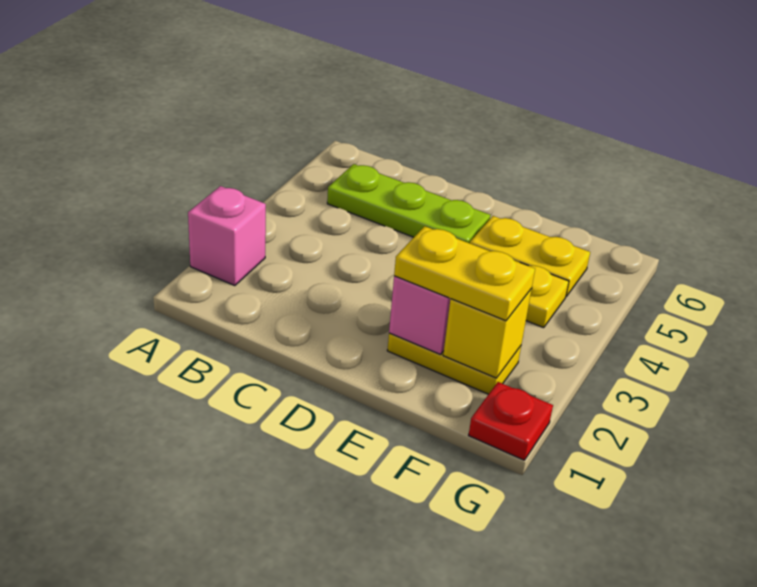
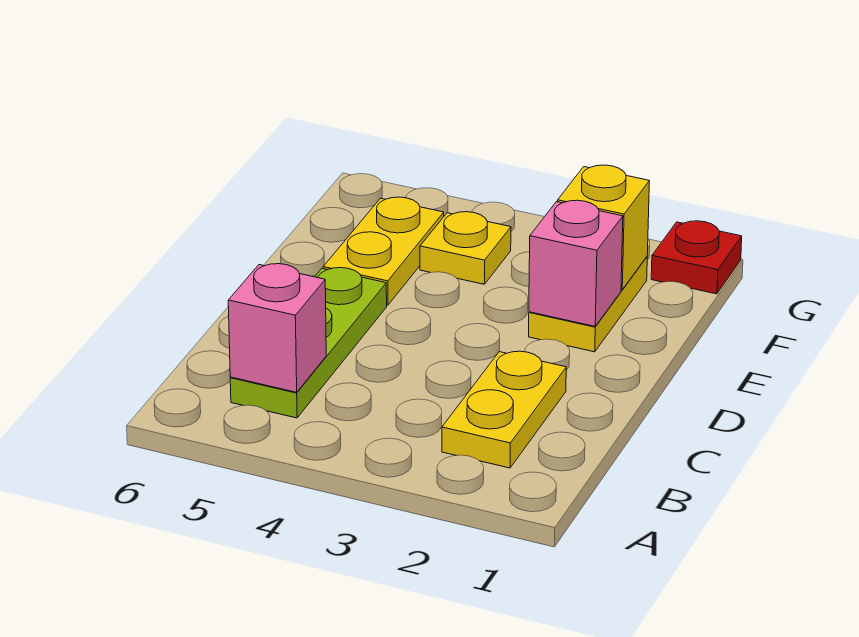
pink 1x1 brick [188,186,266,286] -> pink 1x1 brick moved to [228,264,326,392]
yellow 1x2 plate [394,226,535,321] -> yellow 1x2 plate moved to [442,351,566,468]

